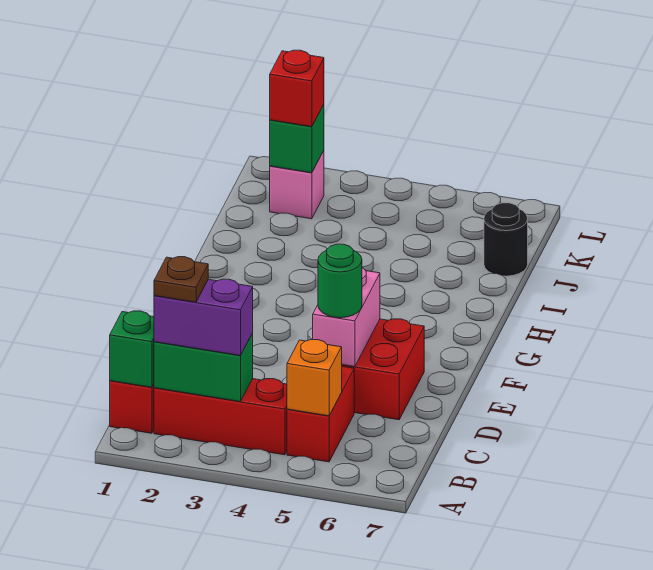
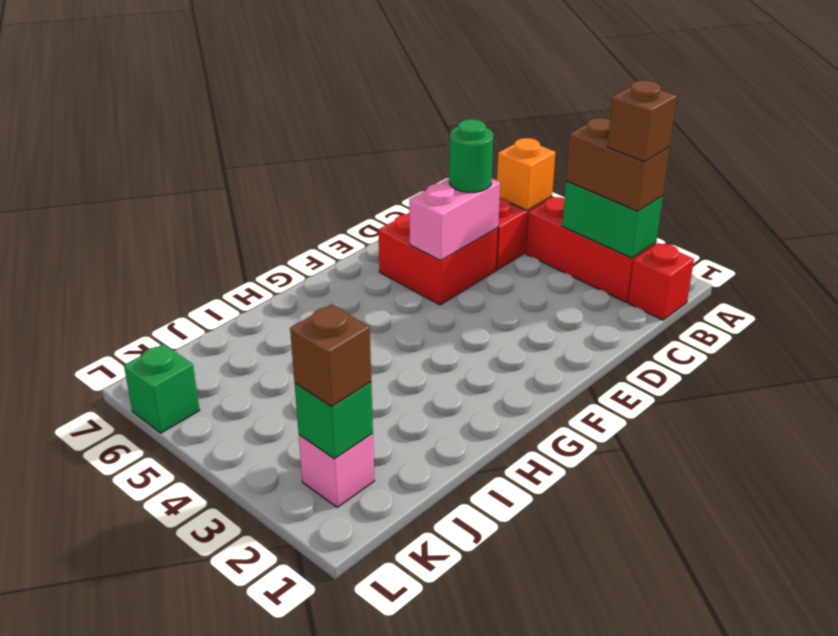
green 1x1 brick [110,311,154,387] -> green 1x1 brick moved to [124,344,200,433]
purple 1x2 brick [154,279,253,356] -> brown 1x2 brick [566,118,670,211]
brown 1x1 plate [154,257,208,302] -> brown 1x1 brick [607,80,677,162]
black 1x1 round brick [484,203,528,276] -> none
red 1x1 brick [270,50,324,127] -> brown 1x1 brick [290,305,371,407]

